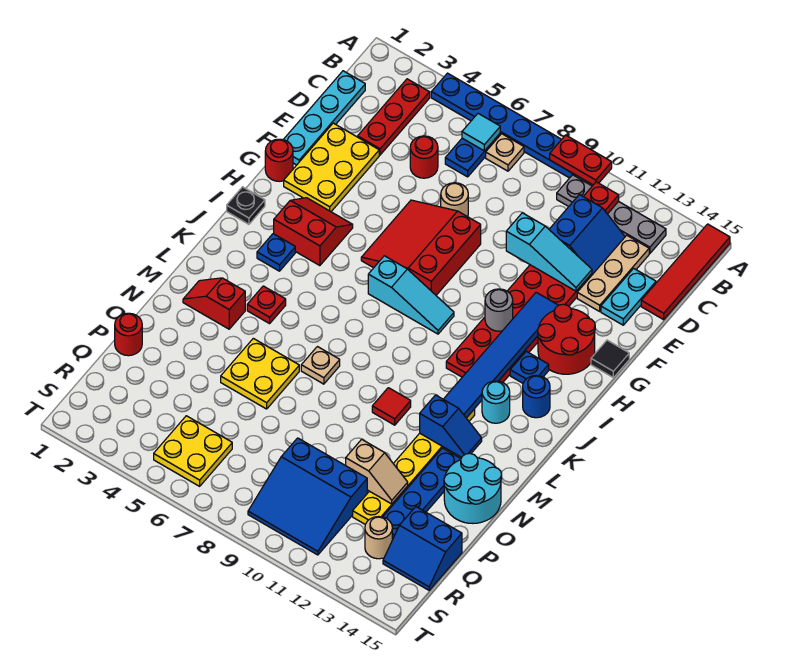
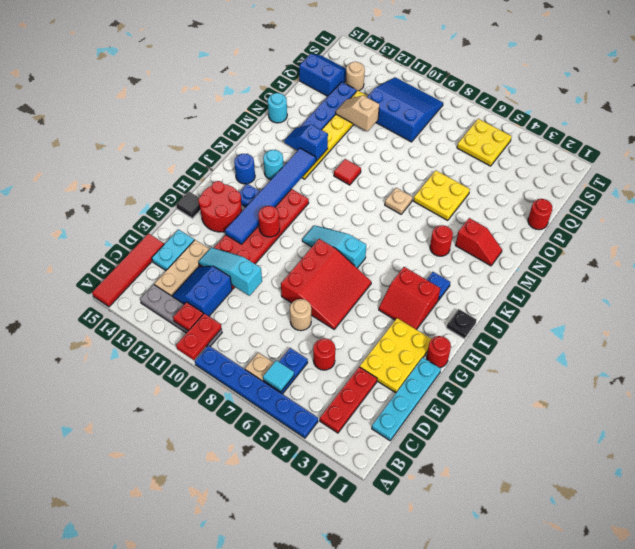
red 1x2 plate [550,135,612,185] -> red 1x2 plate turned to [176,314,221,360]
grey 1x1 round brick [485,289,513,331] -> red 1x1 round brick [258,206,280,237]
red 1x1 plate [247,286,286,324] -> red 1x1 round brick [430,225,453,256]
cyan 2x2 round brick [444,454,502,523] -> cyan 1x1 round brick [268,93,287,123]

